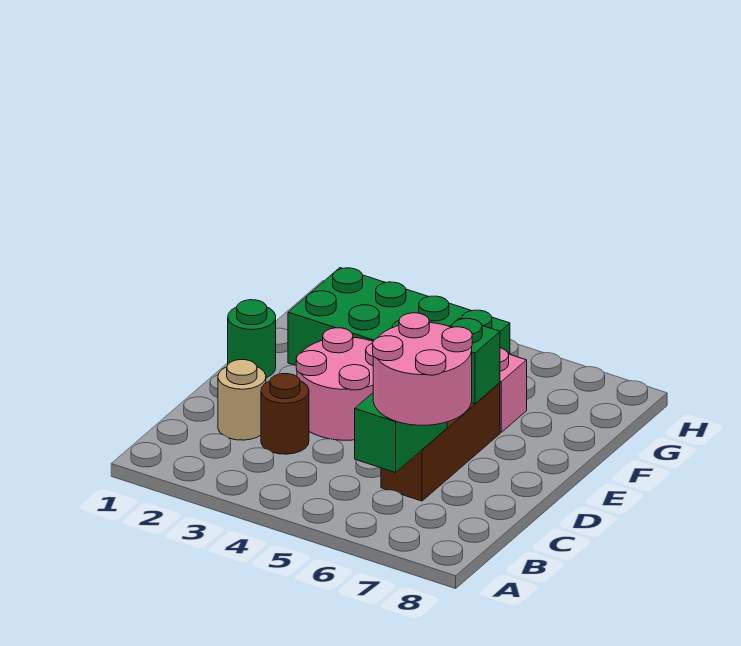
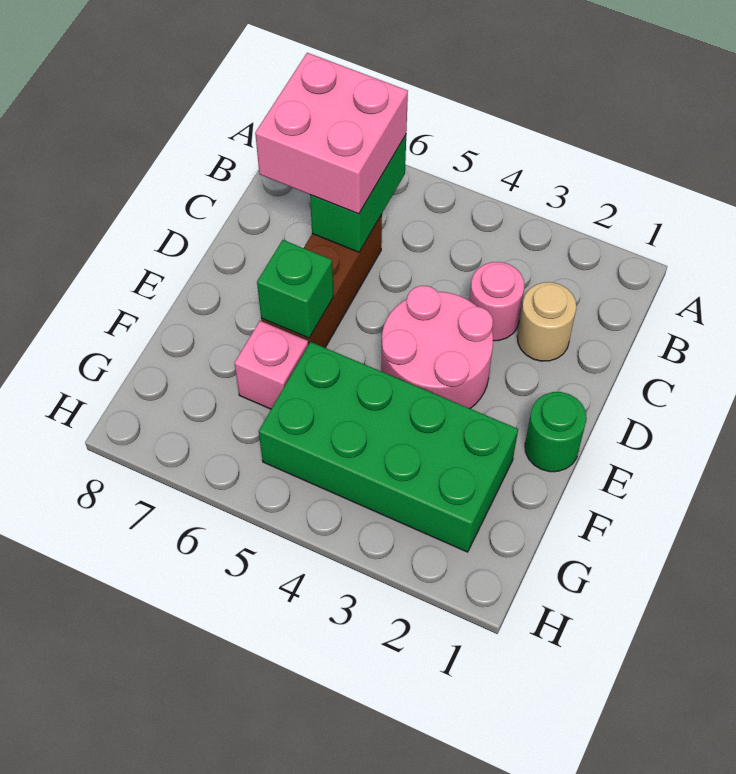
pink 2x2 round brick [373,313,472,425] -> pink 2x2 brick [255,53,408,214]
brown 1x1 round brick [261,374,309,454] -> pink 1x1 round brick [469,262,524,341]

